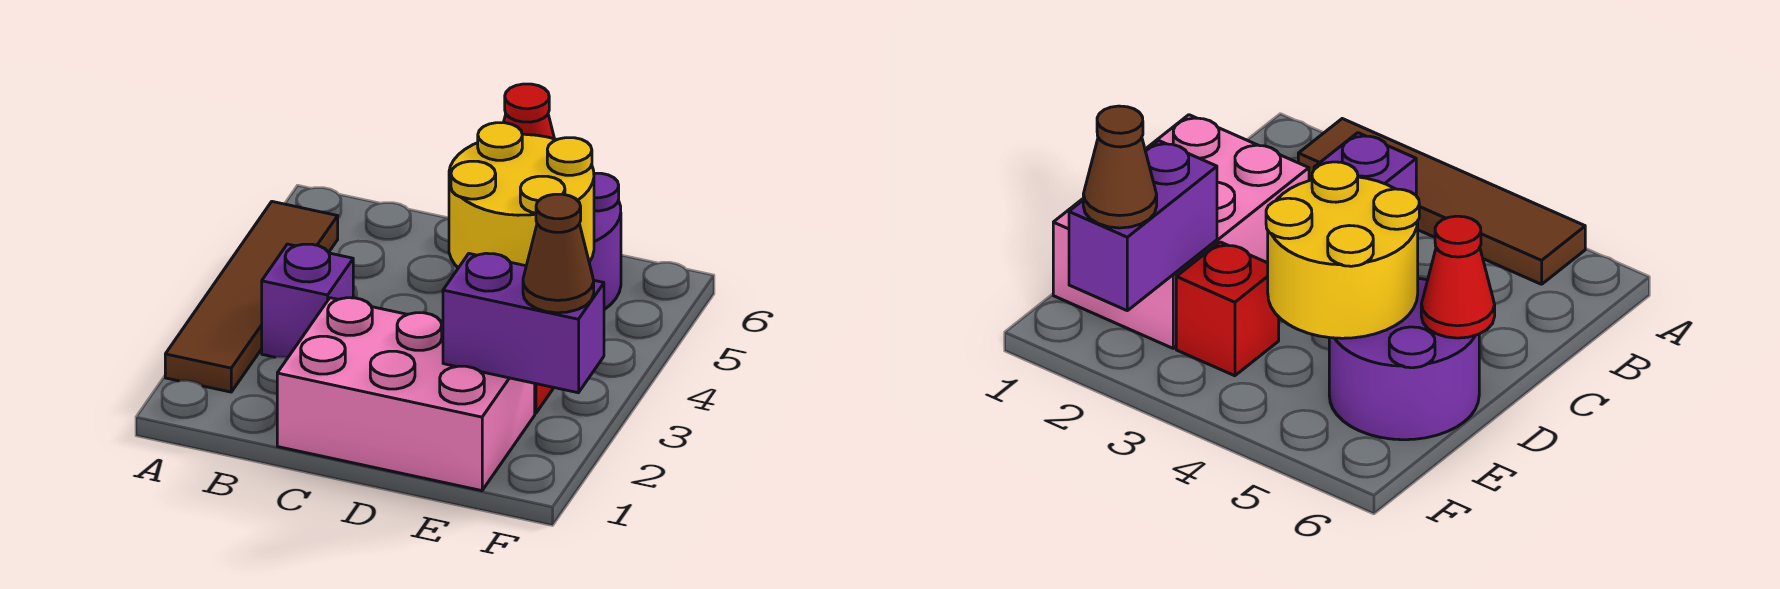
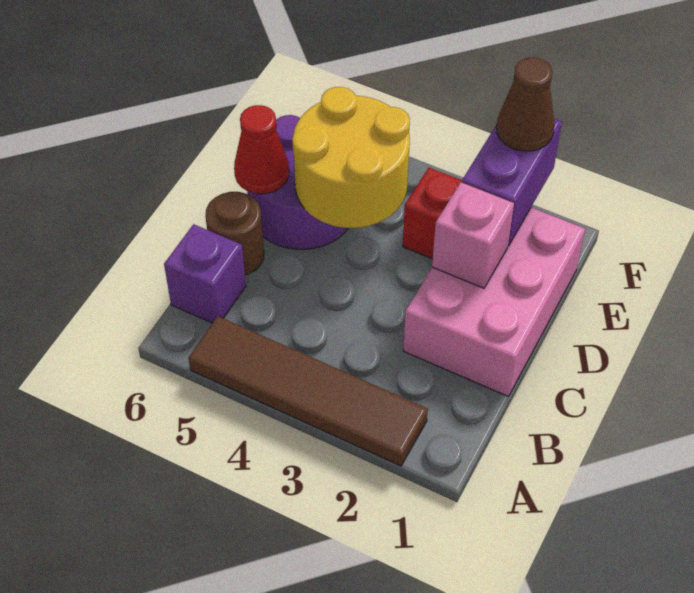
purple 1x1 brick [262,244,353,358] -> purple 1x1 brick moved to [164,224,246,323]
none -> brown 1x1 round brick [205,192,264,275]
none -> pink 1x1 brick [432,182,514,288]

